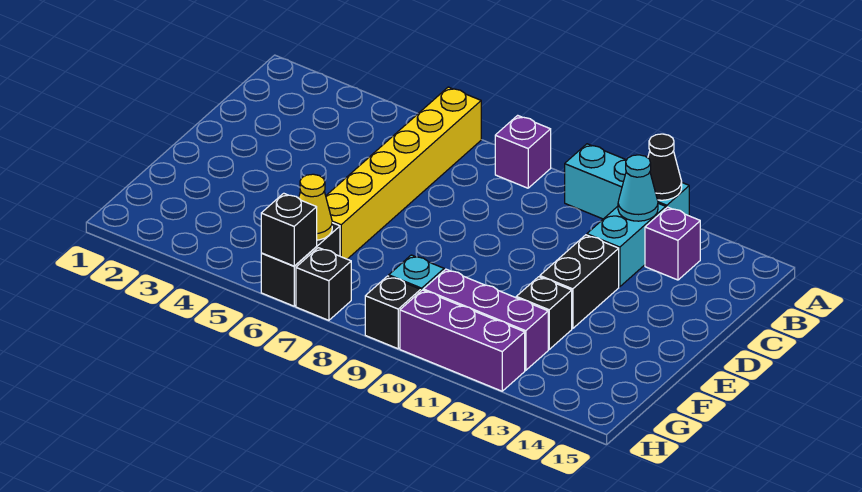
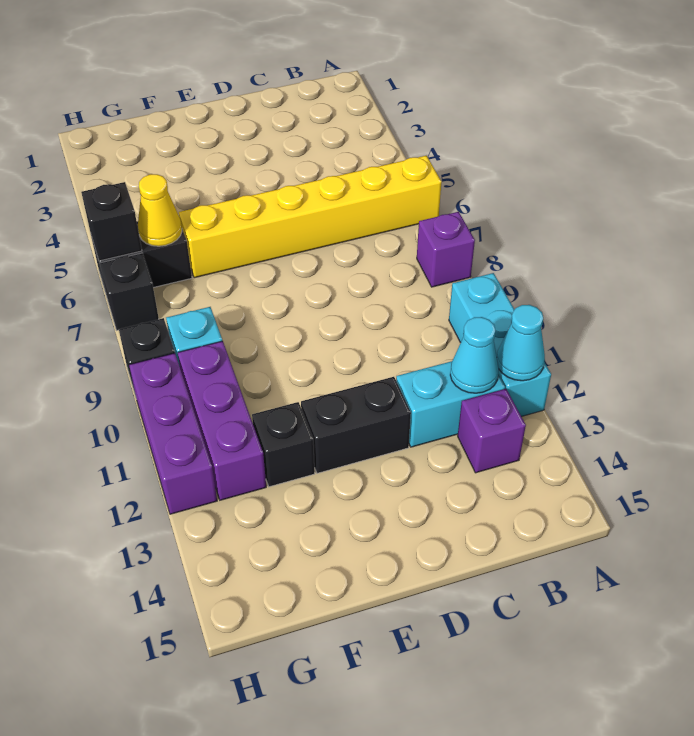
black 1x1 cone [648,134,682,200] -> cyan 1x1 cone [497,305,545,381]

